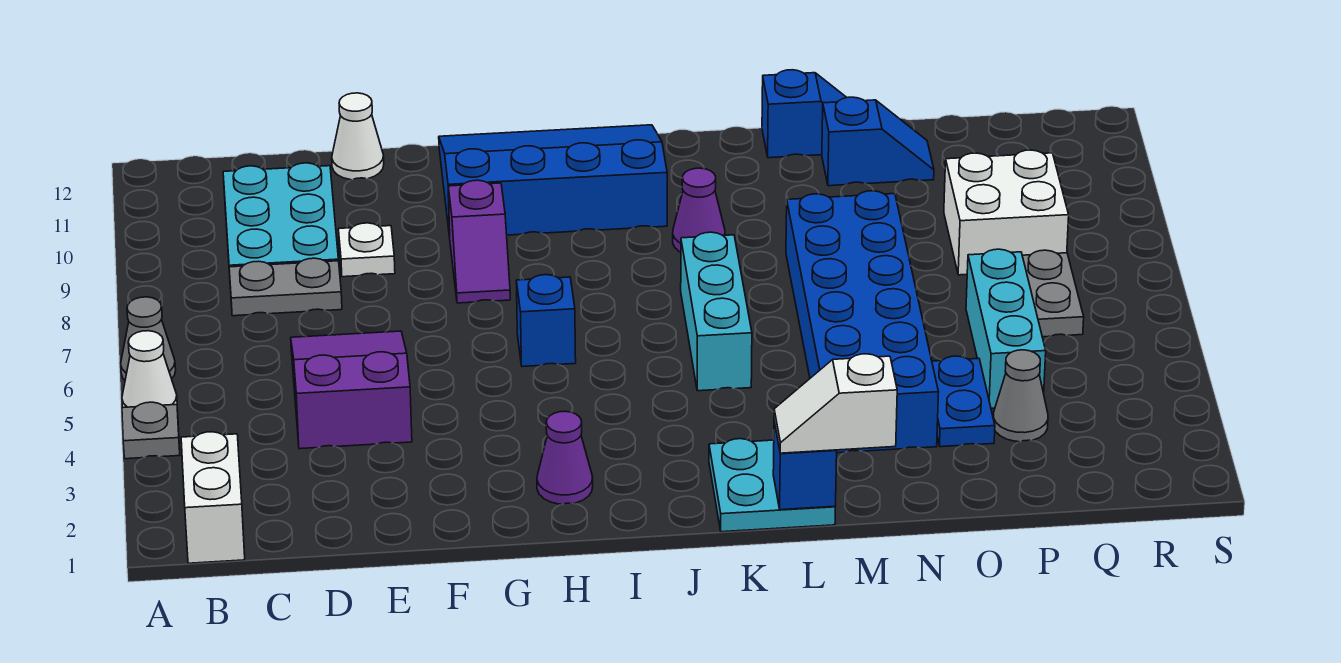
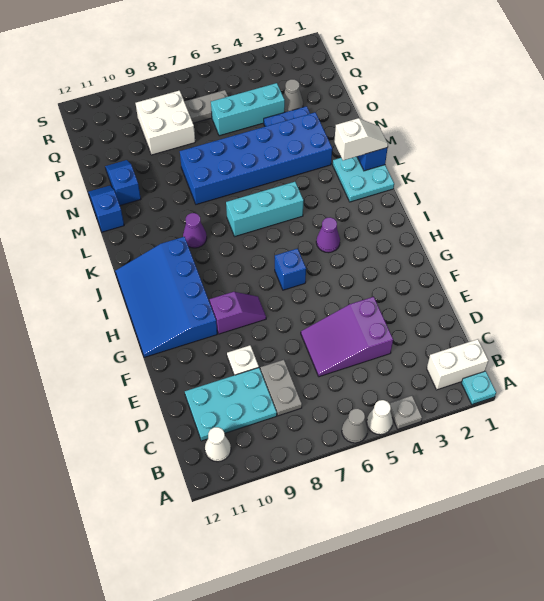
none -> cyan 1x1 plate [461,371,496,404]
white 1x1 cone [332,93,384,180] -> white 1x1 cone moved to [205,427,231,462]
purple 1x1 cone [537,411,593,504] -> purple 1x1 cone moved to [316,217,340,253]
white 1x2 slope [774,354,897,453] -> white 1x2 slope turned to [334,118,388,160]

